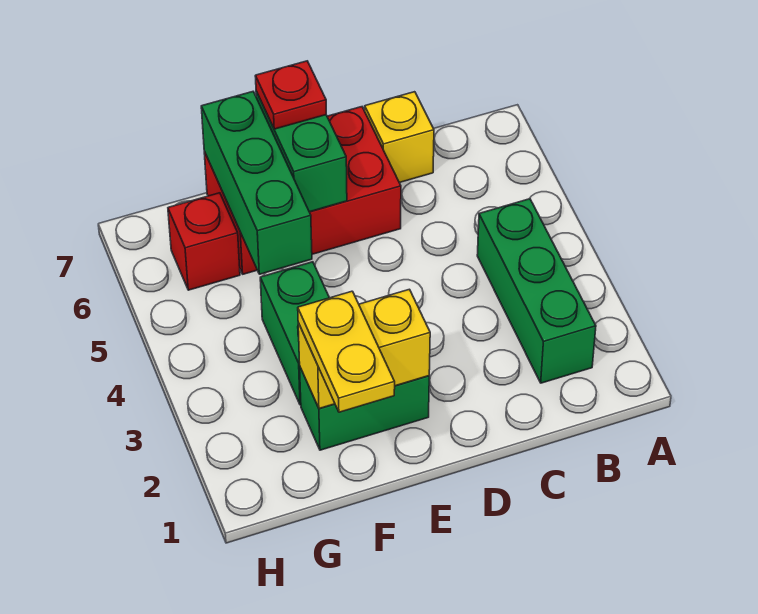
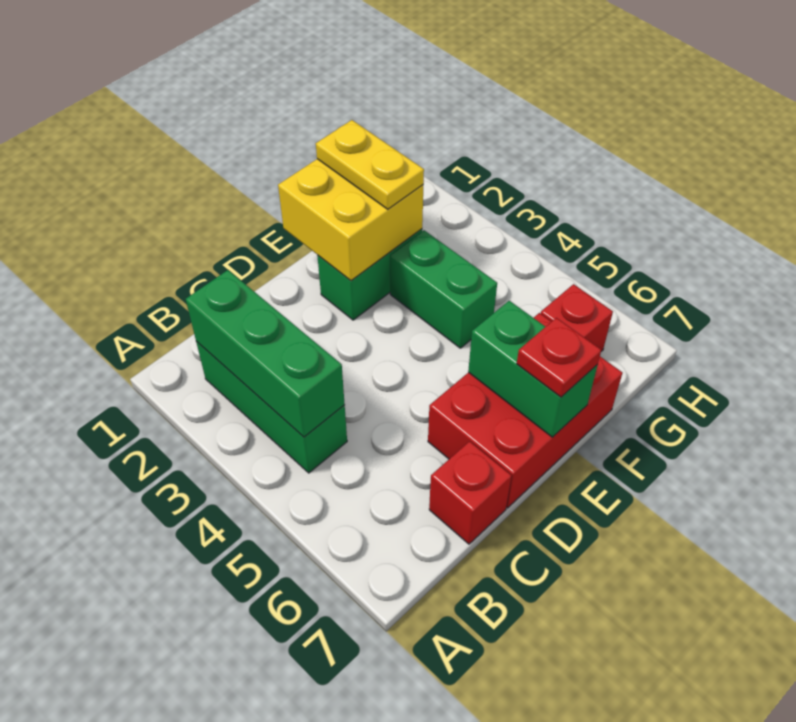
yellow 1x1 brick [365,92,434,183] -> red 1x1 brick [429,441,511,544]
yellow 1x2 brick [298,289,430,409] -> yellow 2x2 brick [278,159,423,281]
green 1x3 brick [201,92,312,274] -> green 1x3 brick moved to [186,270,345,437]

